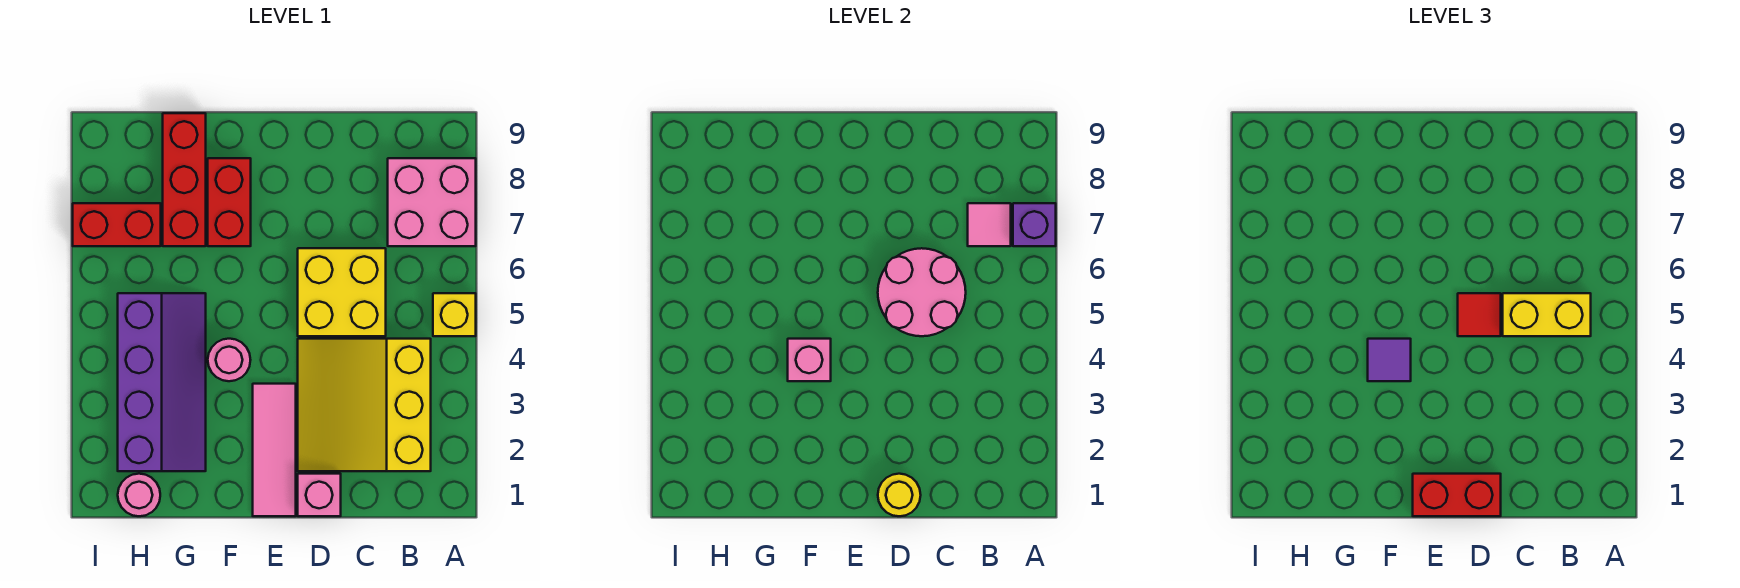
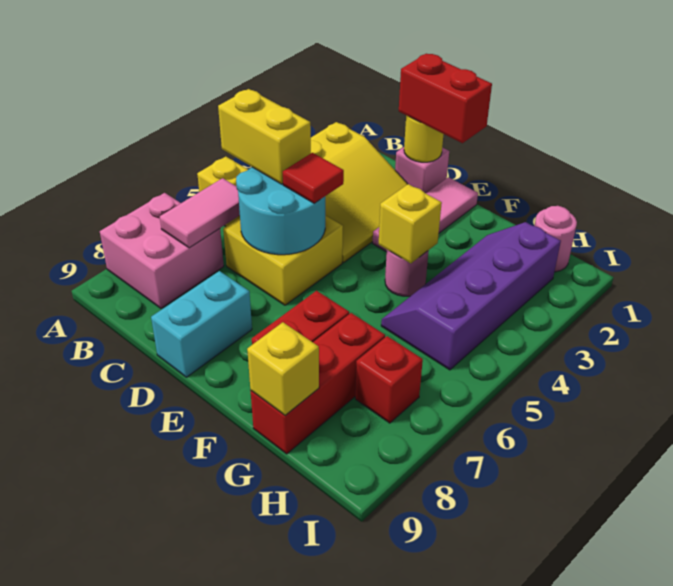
purple 1x1 brick [1013,203,1056,246] -> none
pink 1x1 tile [968,203,1011,246] -> pink 1x2 tile [160,178,240,248]
pink 2x2 round brick [878,248,966,336] -> cyan 2x2 round brick [236,167,325,255]
none -> cyan 1x2 brick [151,271,252,377]
pink 1x1 brick [788,339,831,381] -> yellow 1x1 brick [379,184,442,263]
purple 1x1 tile [1368,339,1411,381] -> none
none -> yellow 1x1 brick [247,322,319,415]
red 1x2 brick [73,203,161,246] -> red 1x1 brick [355,336,423,423]

